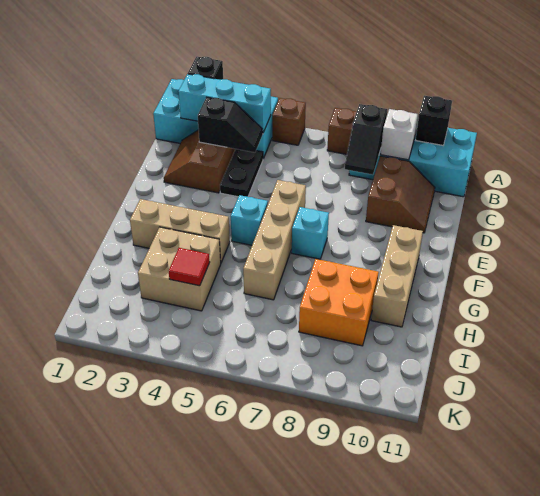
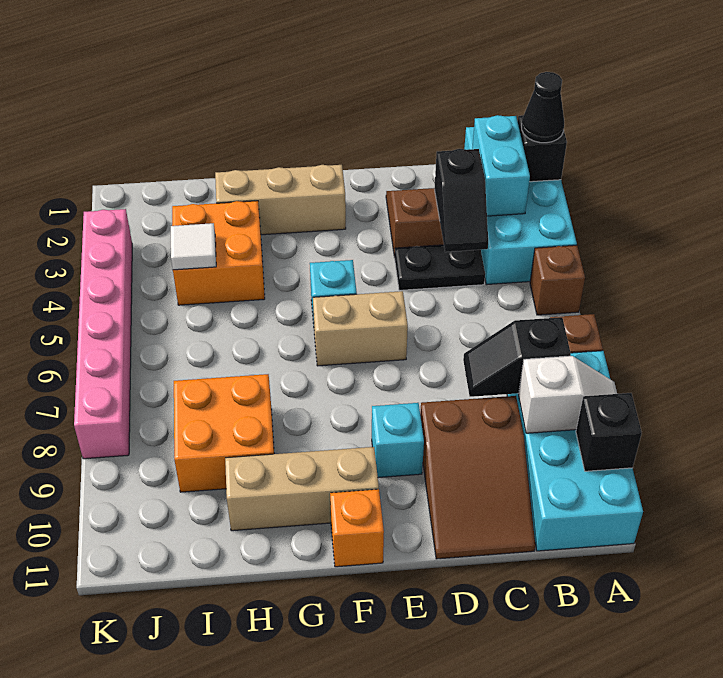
none -> black 1x1 cone [522,72,564,143]
cyan 1x3 brick [178,74,271,132] -> cyan 1x2 brick [472,115,530,216]
brown 2x2 slope [366,156,435,233] -> brown 2x3 slope [420,396,535,559]
tan 1x4 brick [243,180,306,300] -> tan 1x2 brick [313,291,408,366]
cyan 1x1 brick [292,207,329,259] -> cyan 1x1 brick moved to [372,403,424,478]
none -> orange 1x1 brick [330,489,384,567]
tan 1x3 brick [130,199,230,263] -> tan 1x3 brick turned to [215,165,346,235]
tan 2x2 brick [138,227,221,311] -> orange 2x2 brick [172,201,265,305]
red 1x1 tile [169,248,210,286] -> white 1x1 tile [171,223,216,270]
none -> pink 1x6 brick [74,209,132,459]

